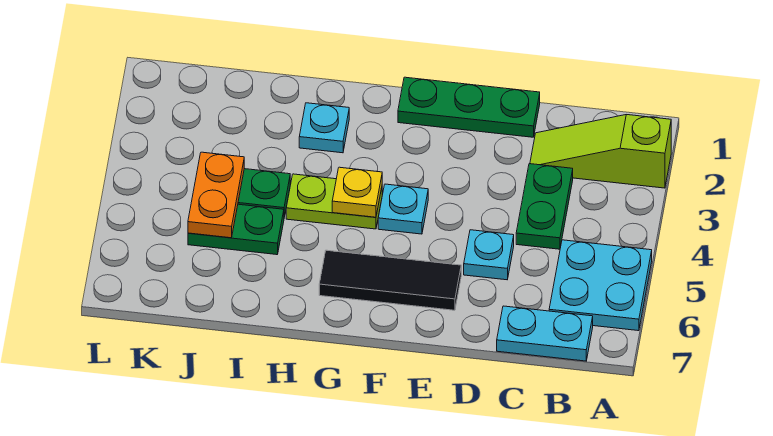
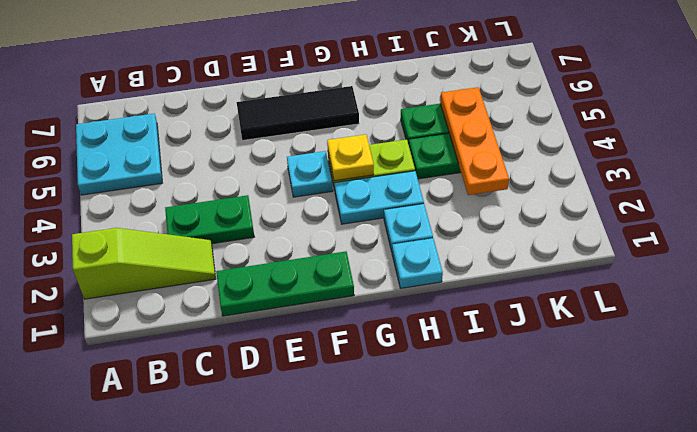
cyan 1x2 plate [497,306,593,361] -> cyan 1x2 plate moved to [334,171,424,224]
green 1x2 plate [516,164,573,249] -> green 1x2 plate turned to [165,195,254,244]
cyan 1x1 plate [464,230,514,280] -> cyan 1x1 plate moved to [392,238,443,288]
orange 1x2 plate [188,152,244,238] -> orange 1x3 plate [440,87,509,195]

